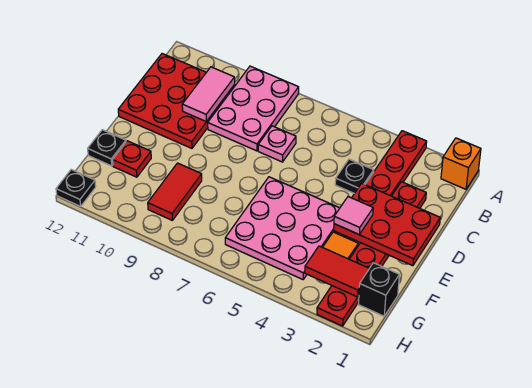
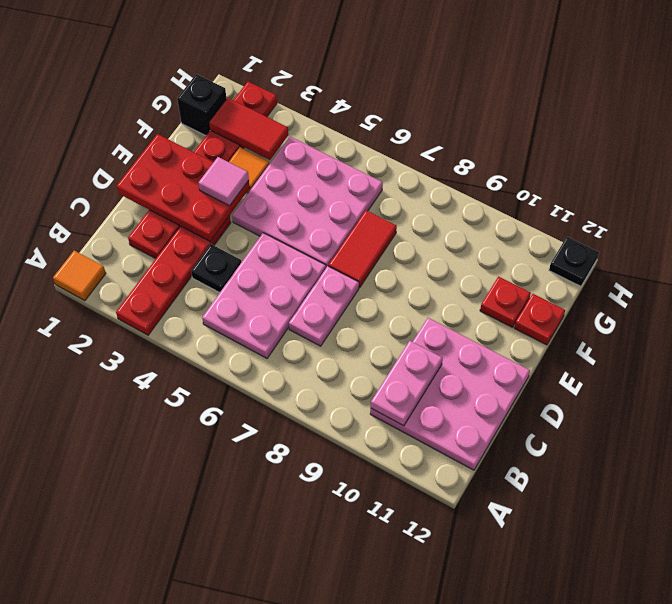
orange 1x1 brick [441,138,481,189] -> orange 1x1 tile [53,251,106,301]
pink 2x3 plate [208,66,299,151] -> pink 2x3 plate moved to [202,233,326,358]
red 3x3 plate [118,54,235,148] -> pink 3x3 plate [370,318,530,470]
pink 1x2 tile [182,67,235,122] -> pink 1x2 plate [371,341,443,426]
pink 1x1 plate [258,126,296,162] -> pink 1x2 plate [289,266,359,346]
red 1x2 tile [148,163,202,220] -> red 1x2 tile moved to [329,210,397,288]
black 1x1 plate [88,130,126,166] -> red 1x1 plate [514,294,565,345]

